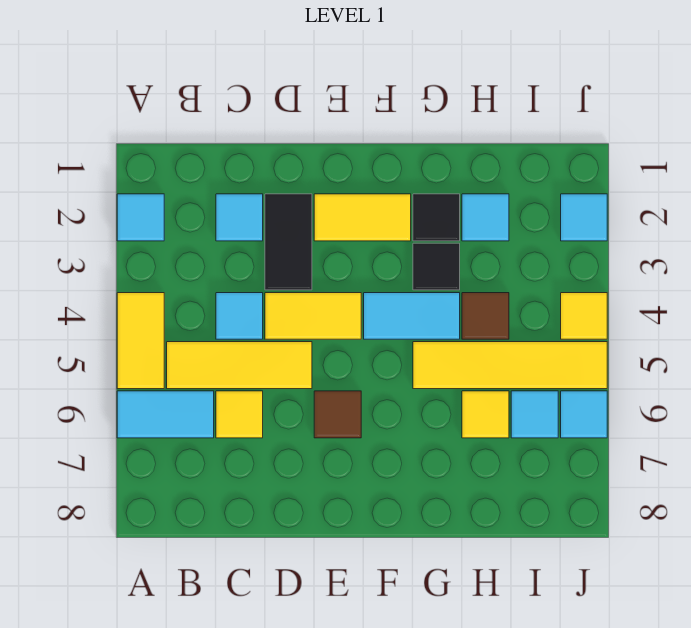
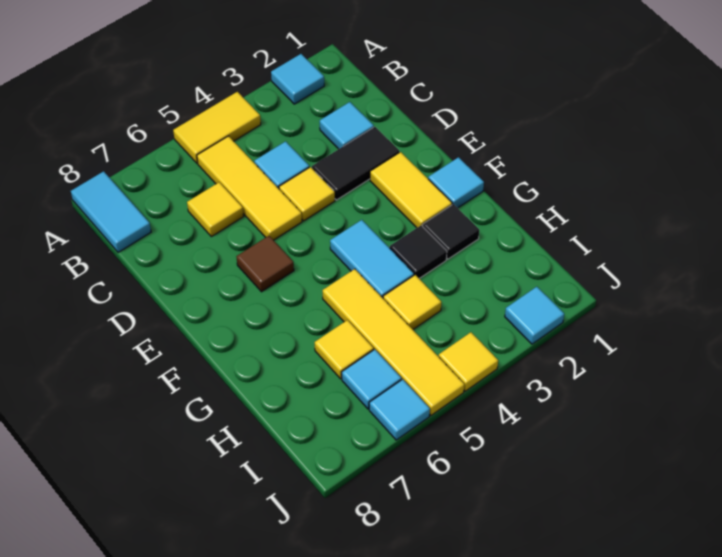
cyan 1x2 tile [117,391,214,438] -> cyan 1x2 tile moved to [71,171,151,252]
yellow 1x2 tile [265,293,361,339] -> yellow 1x1 tile [279,167,335,221]
cyan 1x1 tile [462,194,509,241] -> cyan 1x1 tile moved to [428,157,484,208]
brown 1x1 tile [462,293,509,339] -> yellow 1x1 tile [383,275,441,329]

